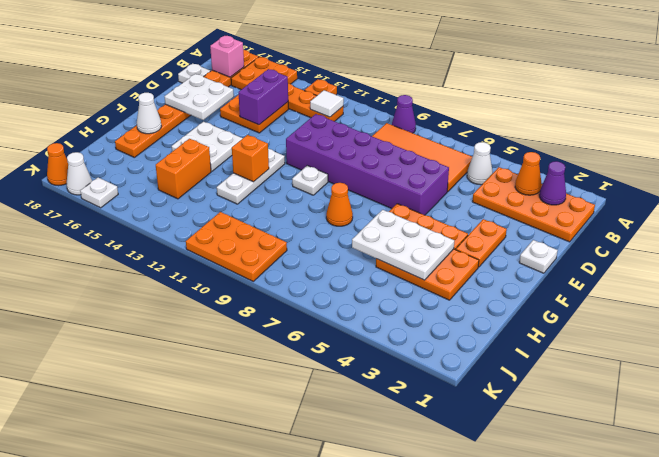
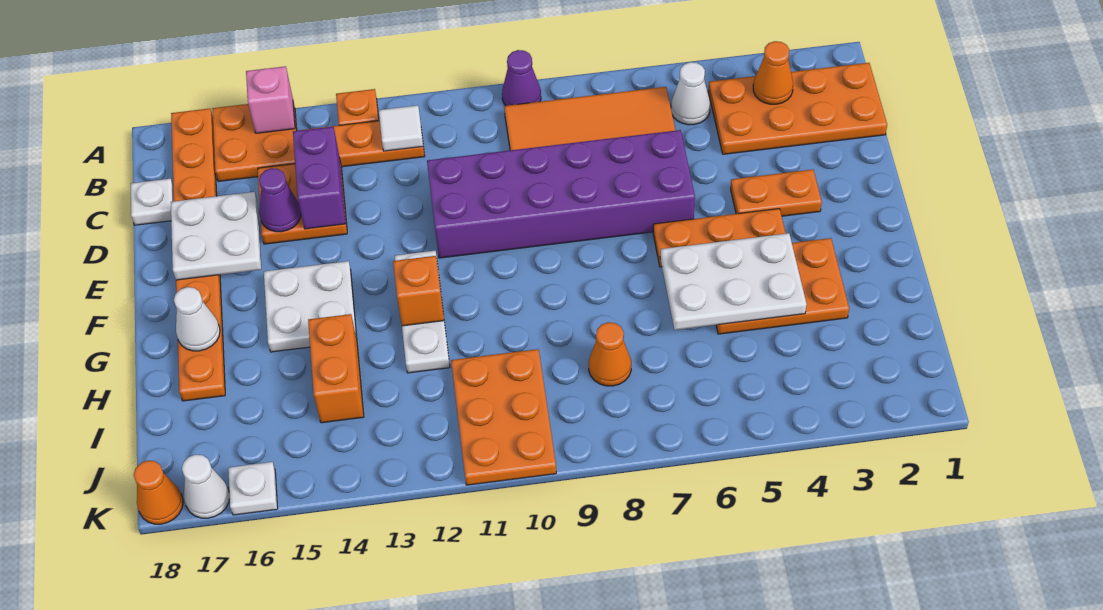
purple 1x1 cone [539,161,566,205] -> purple 1x1 cone moved to [259,168,301,232]
pink 1x1 brick [210,36,244,77] -> pink 1x1 brick moved to [246,66,295,133]
white 1x1 plate [519,240,558,273] -> none
orange 1x2 plate [456,219,507,267] -> orange 1x2 plate turned to [731,169,822,216]
white 1x1 plate [292,166,328,195] -> none
orange 1x1 cone [326,183,353,226] -> orange 1x1 cone moved to [589,322,631,386]
orange 2x3 plate [186,212,287,281] -> orange 2x3 plate turned to [451,349,556,485]

